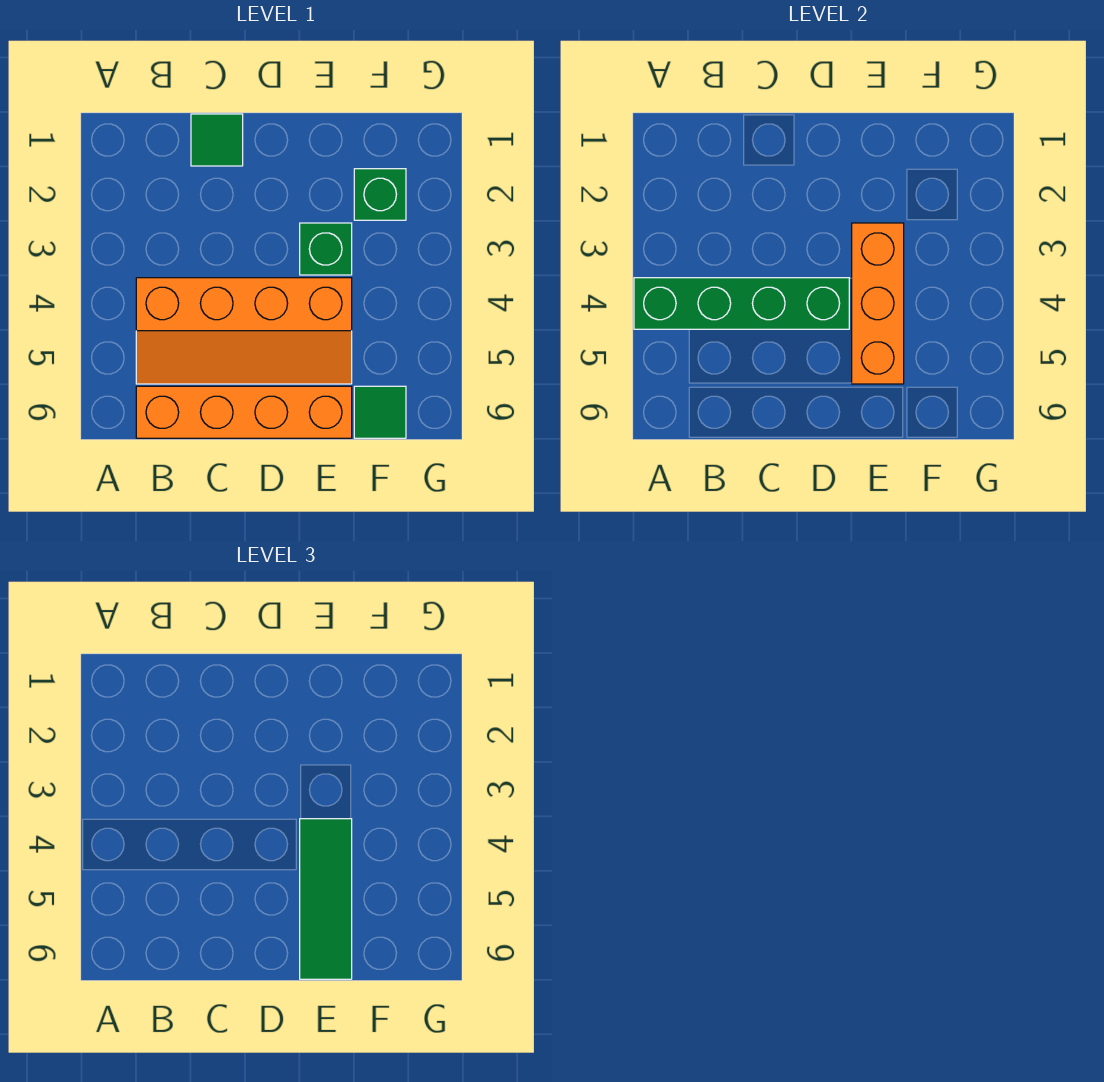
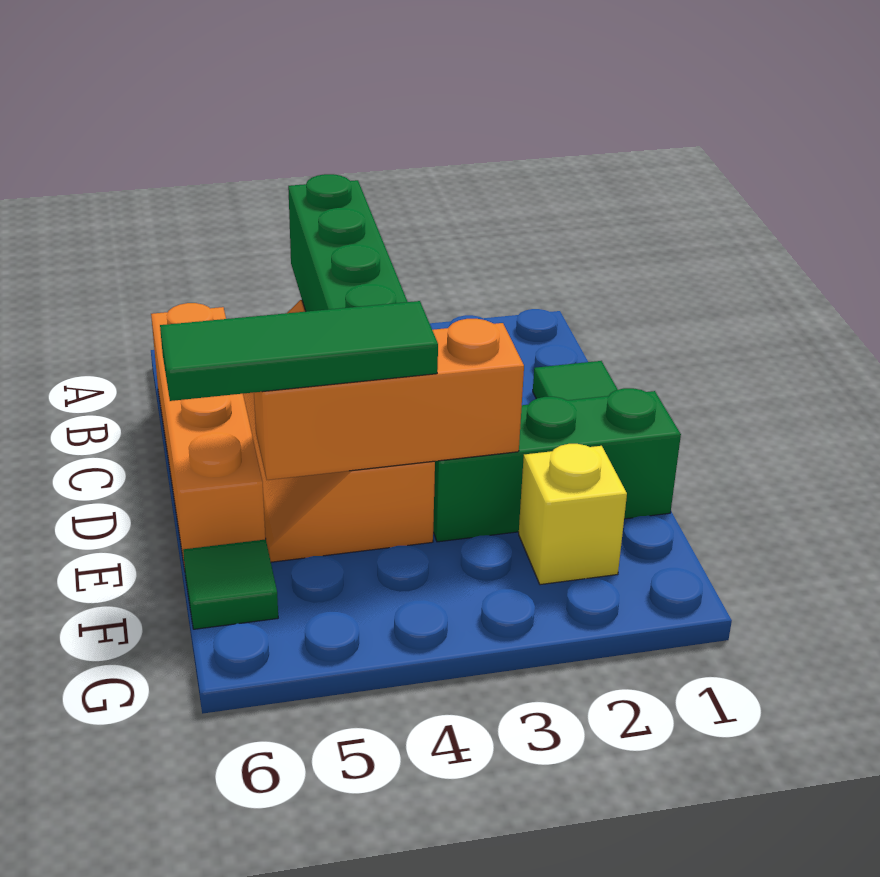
green 1x1 brick [300,223,352,275] -> green 1x3 brick [433,388,681,542]
green 1x1 brick [354,169,406,220] -> yellow 1x1 brick [519,444,627,585]

